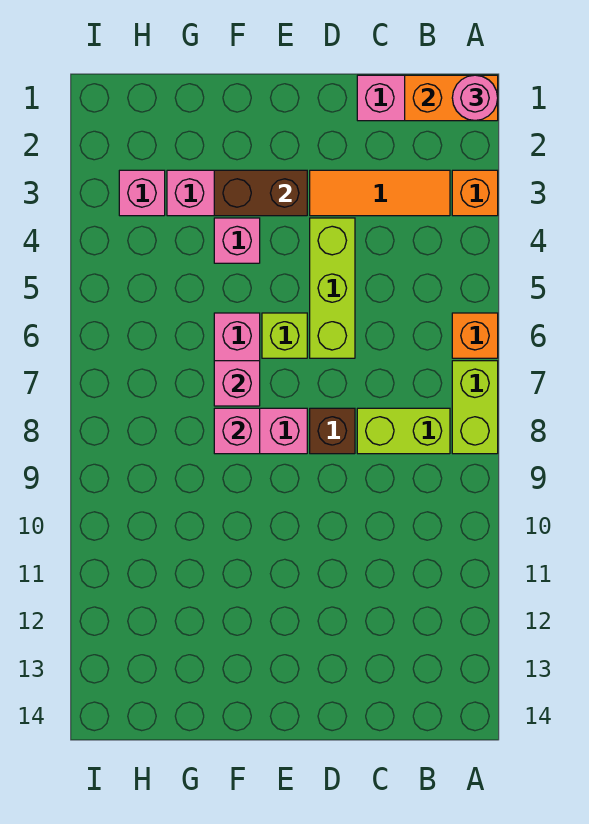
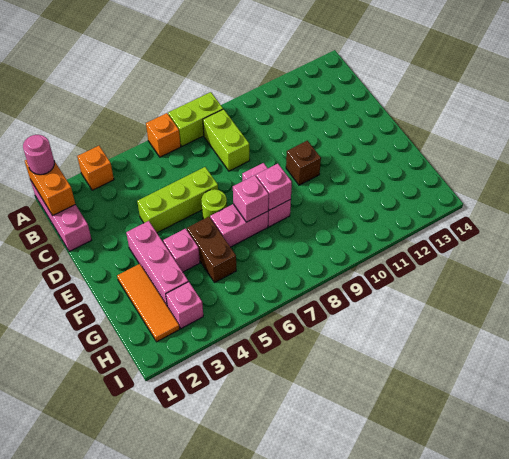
orange 1x3 tile [310,170,450,216] -> orange 1x3 tile moved to [117,264,179,342]
brown 1x1 brick [310,408,355,454] -> brown 1x1 brick moved to [286,141,321,185]
brown 1x2 brick [214,170,307,216] -> brown 1x2 brick moved to [187,217,236,283]
lime 1x1 brick [262,313,307,358] -> lime 1x1 round brick [201,189,227,219]

